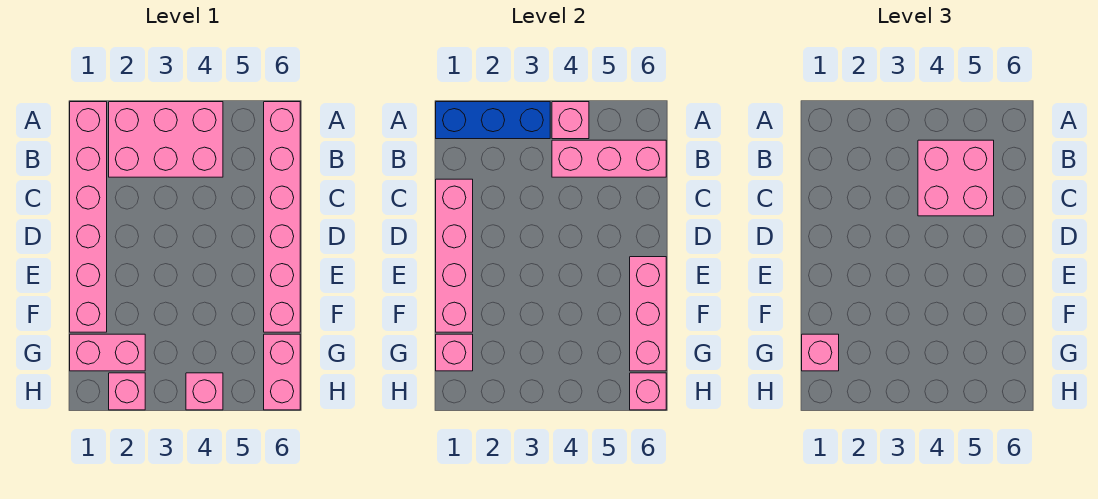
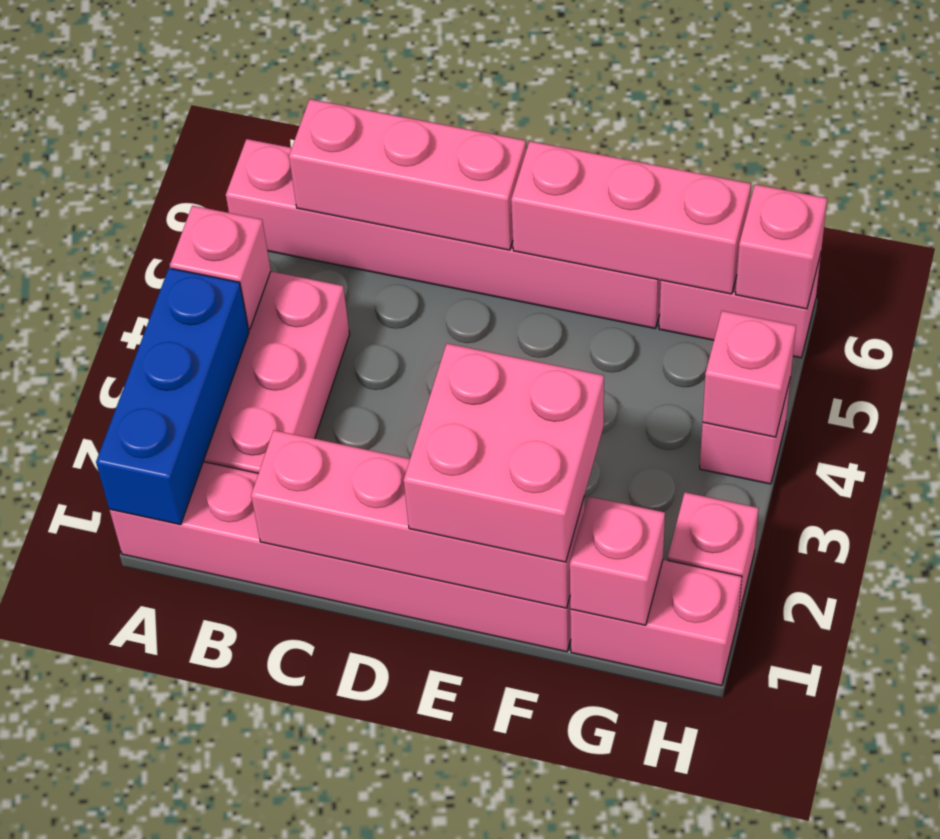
pink 1x3 brick [552,140,666,177] -> pink 1x3 brick turned to [289,99,526,250]
pink 2x2 brick [918,140,994,216] -> pink 2x2 brick moved to [404,343,604,562]
pink 1x2 brick [70,334,145,371] -> pink 1x2 brick turned to [570,560,742,686]
pink 1x1 brick [802,334,839,371] -> pink 1x1 brick moved to [702,311,796,437]

